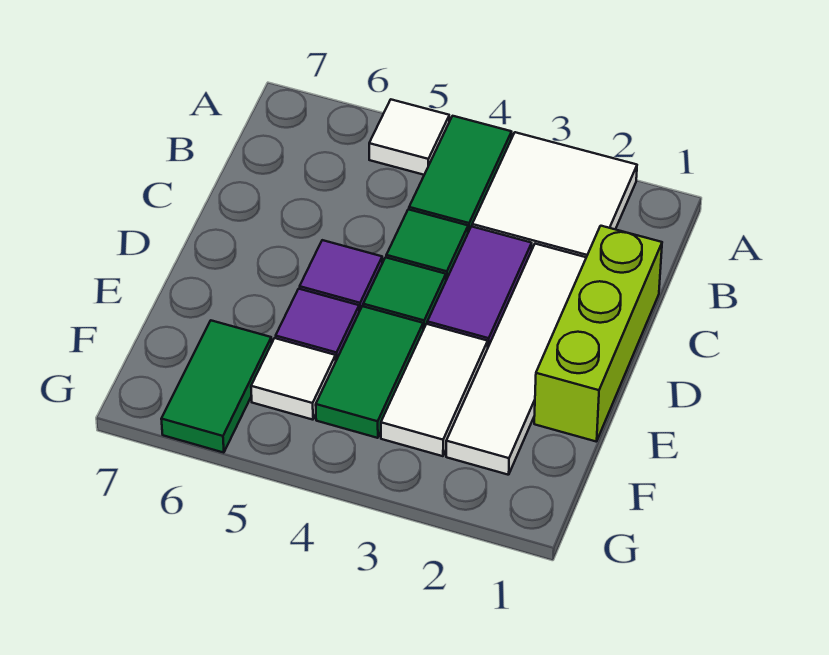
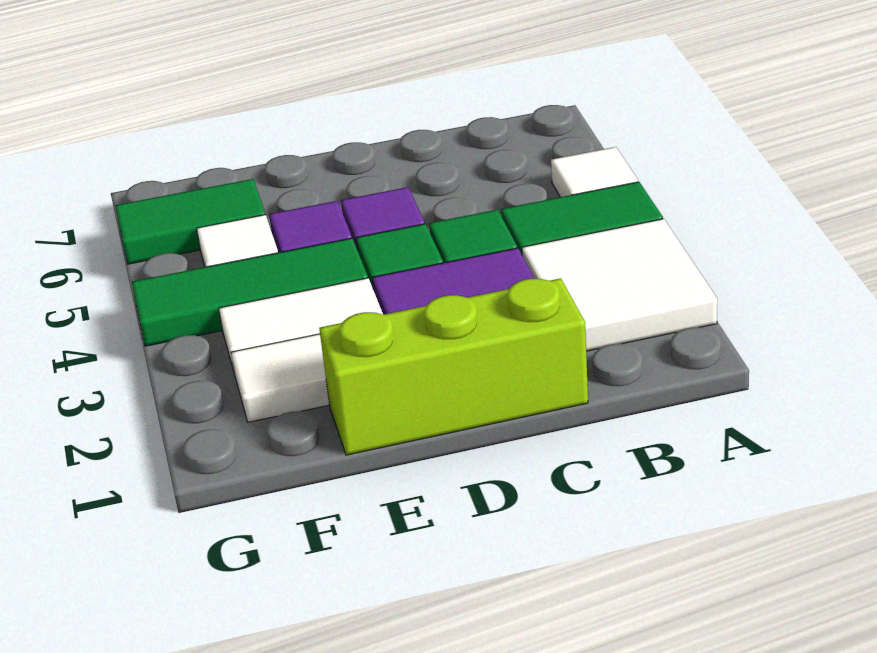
green 1x2 tile [316,306,423,438] -> green 1x3 tile [132,238,368,346]

